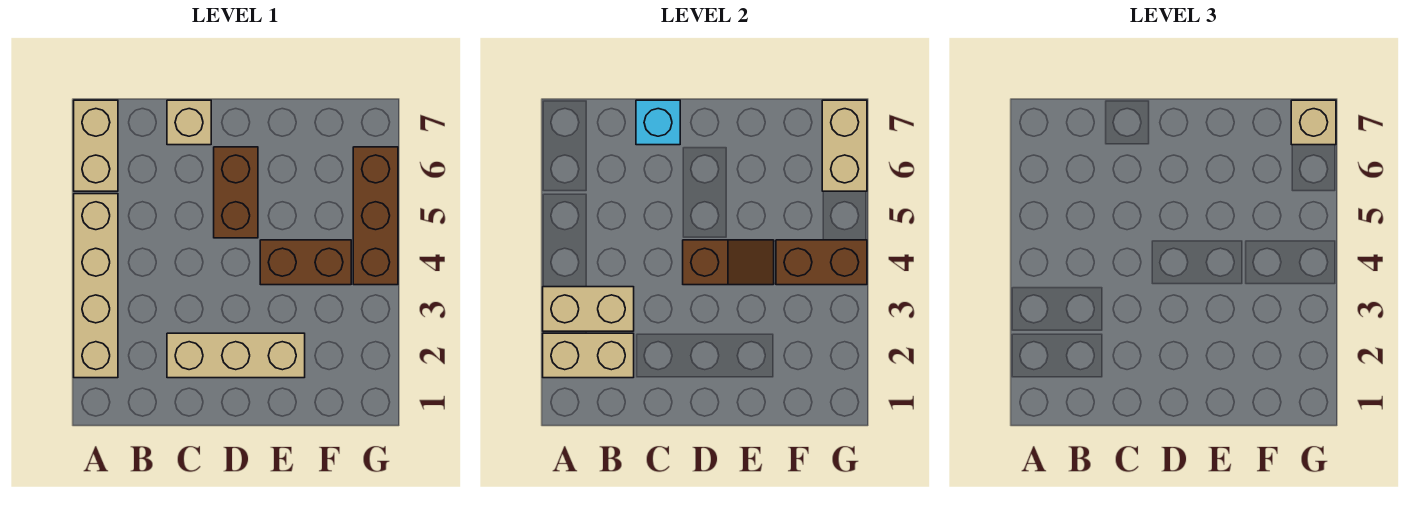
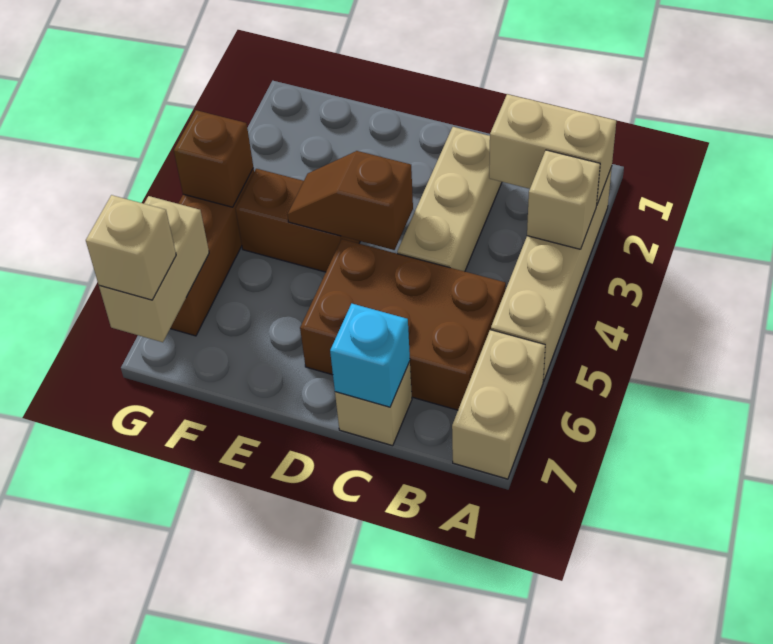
tan 1x2 brick [543,287,634,331] -> tan 1x1 brick [527,150,600,249]
tan 1x3 brick [167,333,305,378] -> tan 1x3 brick turned to [397,127,502,272]
brown 1x2 brick [214,147,258,238] -> brown 2x3 brick [300,239,506,410]
brown 1x2 brick [776,240,867,285] -> brown 1x1 brick [174,110,253,207]

